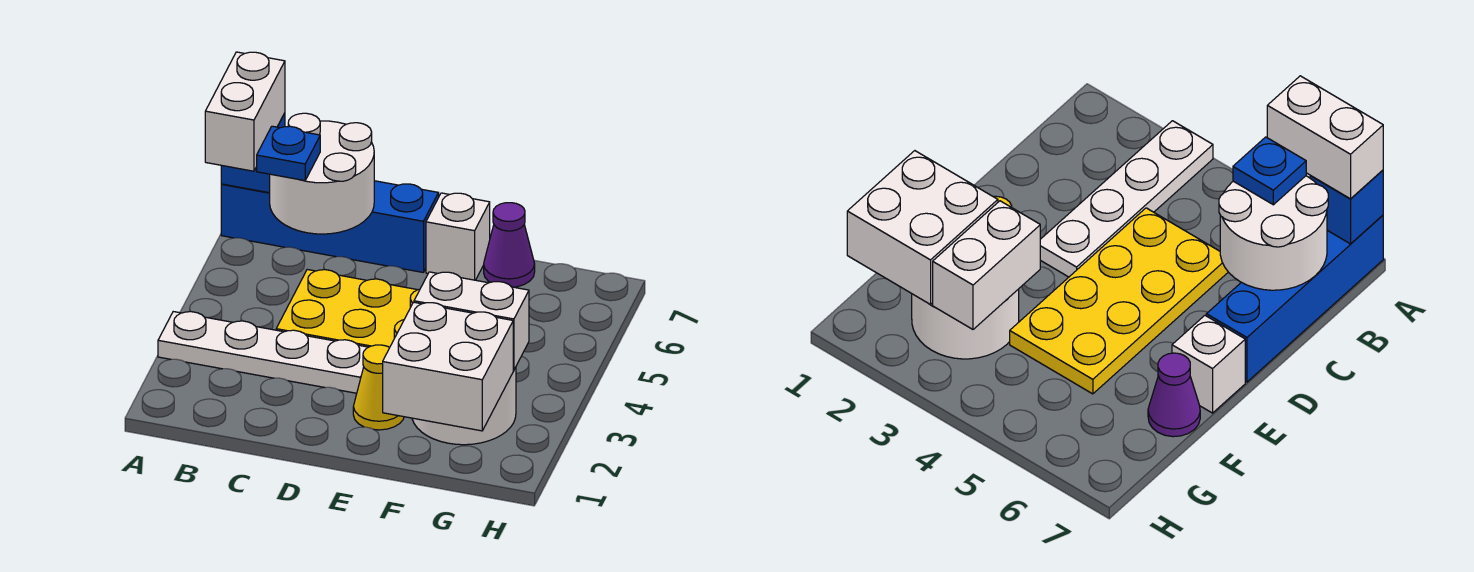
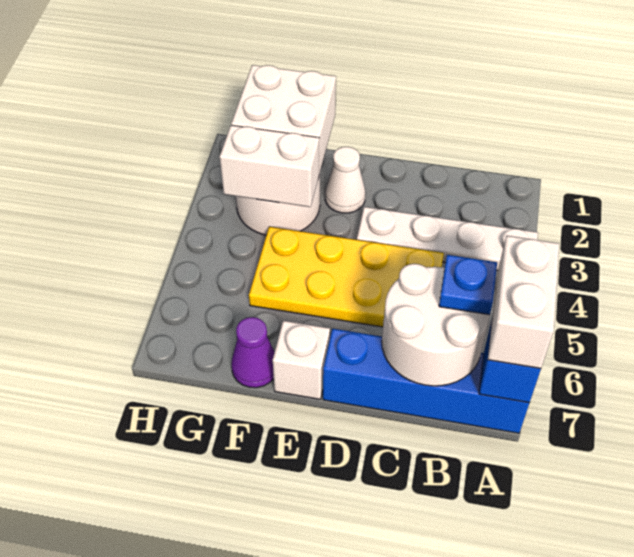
yellow 1x1 cone [353,345,404,430] -> white 1x1 cone [325,147,365,213]

